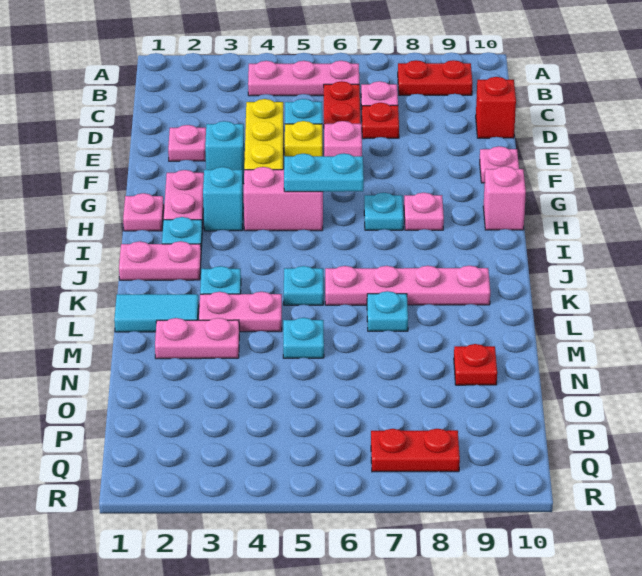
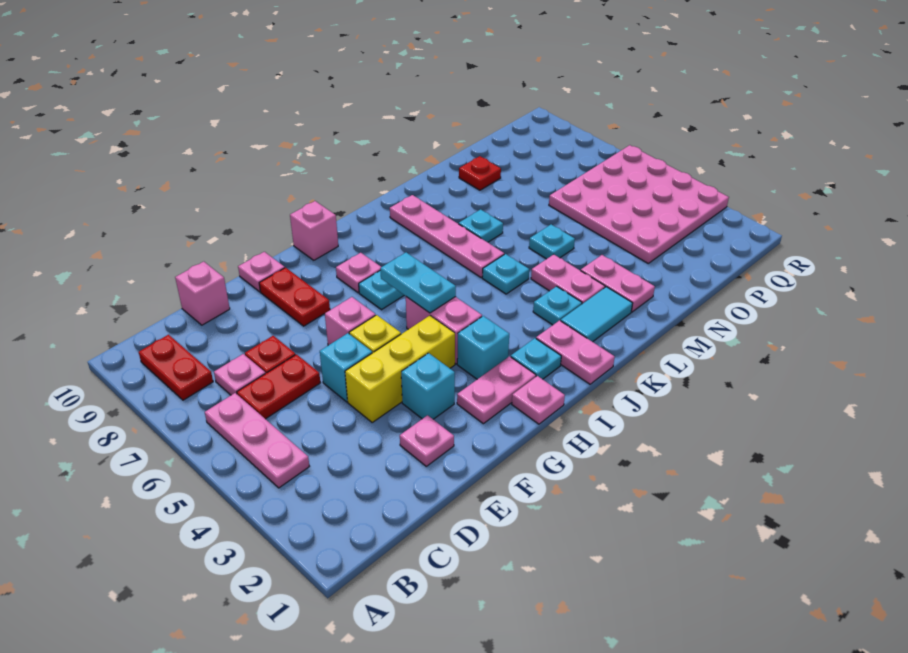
red 1x1 brick [476,77,516,138] -> pink 1x1 brick [175,262,230,325]
cyan 1x2 tile [114,294,199,332] -> cyan 1x2 tile turned to [561,287,633,342]
none -> pink 4x4 plate [549,145,729,263]
red 1x2 plate [371,429,460,472] -> red 1x2 plate moved to [259,267,330,326]

